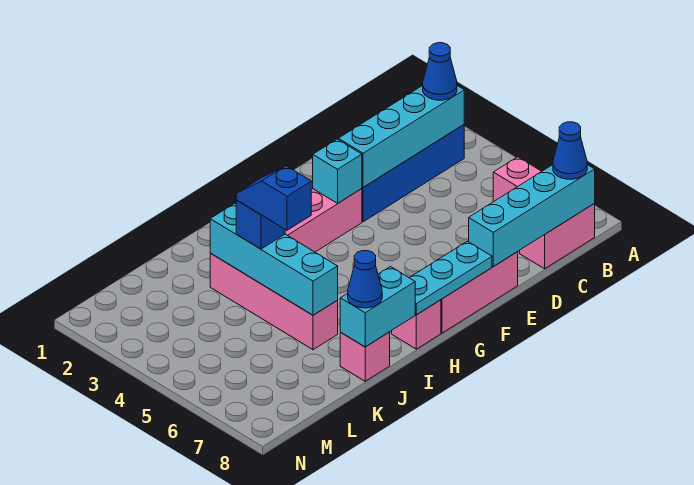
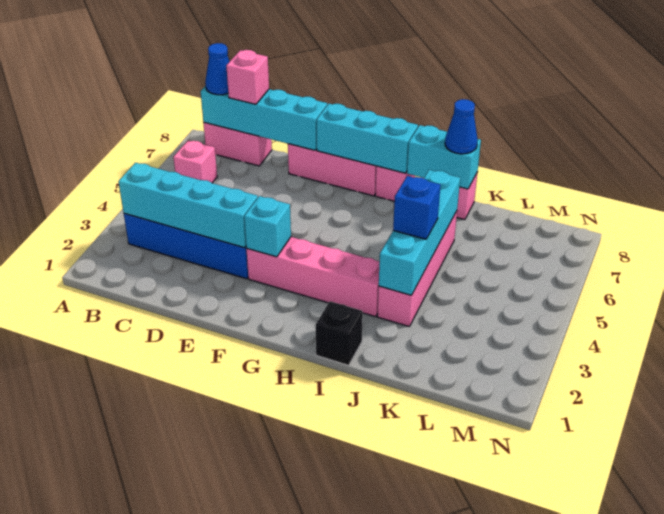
blue 1x1 cone [423,43,457,100] -> none
none -> pink 1x1 brick [226,50,269,104]
cyan 1x3 plate [409,241,492,315] -> cyan 1x3 brick [317,104,418,173]
none -> black 1x1 brick [316,301,363,365]
blue 1x2 slope [236,166,311,230] -> none

